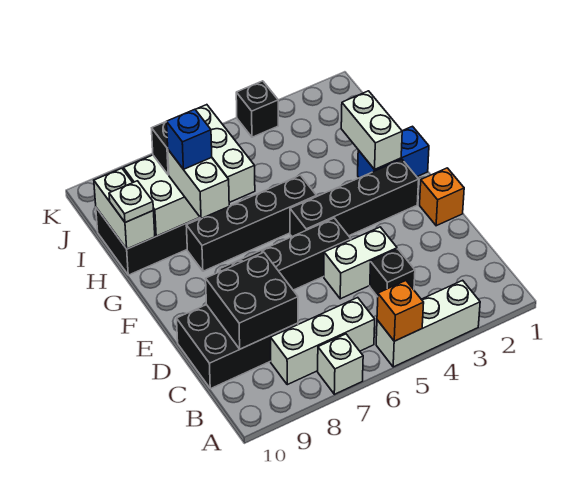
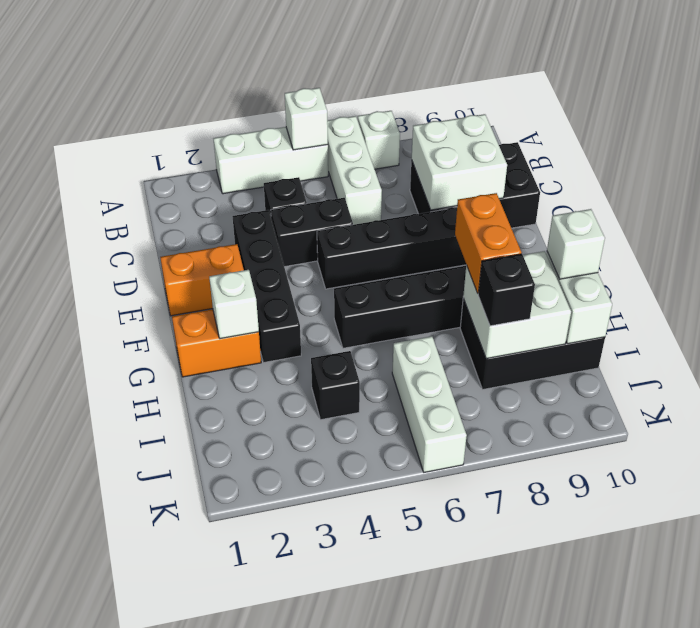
orange 1x1 brick [377,281,424,341] -> white 1x1 brick [285,88,328,150]
white 1x3 brick [271,298,375,385] -> white 1x3 brick turned to [327,116,382,225]
black 2x2 brick [206,252,298,349] -> white 2x2 brick [412,114,507,210]
white 1x2 brick [324,227,397,299] -> black 1x2 brick [271,198,353,267]
orange 1x1 brick [420,168,464,226] -> orange 1x2 brick [160,244,244,316]
black 1x4 brick [290,159,419,236] -> black 1x4 brick turned to [233,210,301,363]
blue 1x2 brick [358,126,429,178] -> orange 1x2 brick [172,309,261,377]
white 1x2 brick [341,91,402,169] -> white 1x1 brick [209,270,259,339]
white 1x2 brick [168,150,229,219] -> orange 1x2 brick [455,193,521,293]
blue 1x1 brick [167,109,212,170] -> none
white 1x1 plate [109,181,153,222] -> white 1x1 brick [547,209,605,279]
black 1x1 brick [236,81,278,137] -> black 1x1 brick moved to [311,351,360,420]

